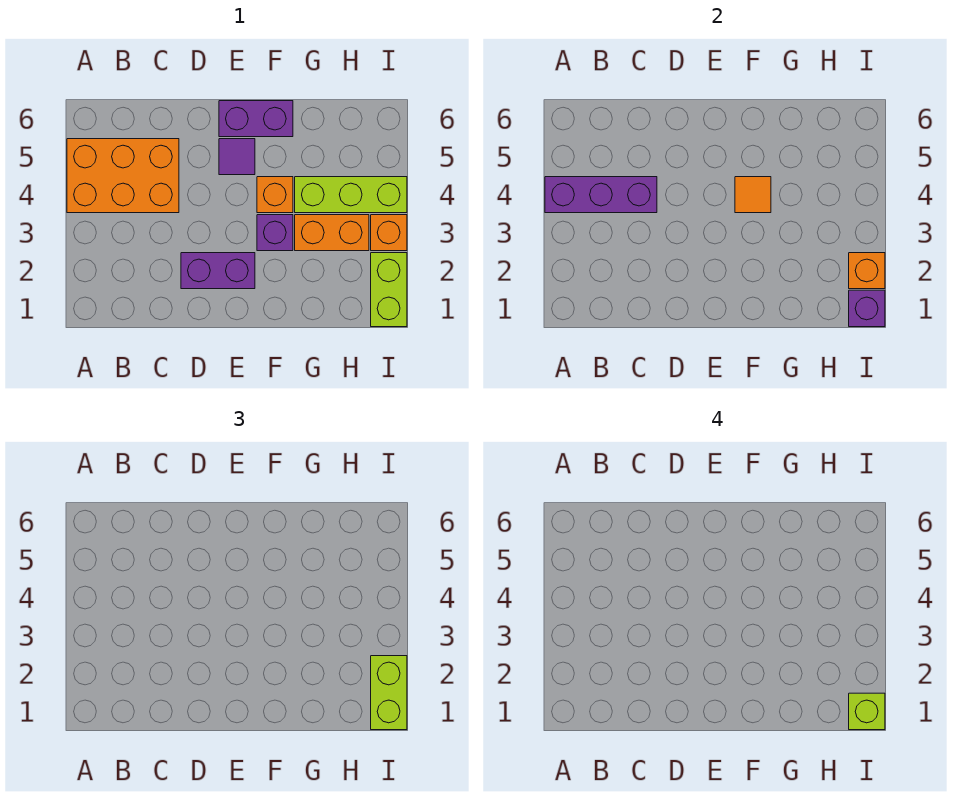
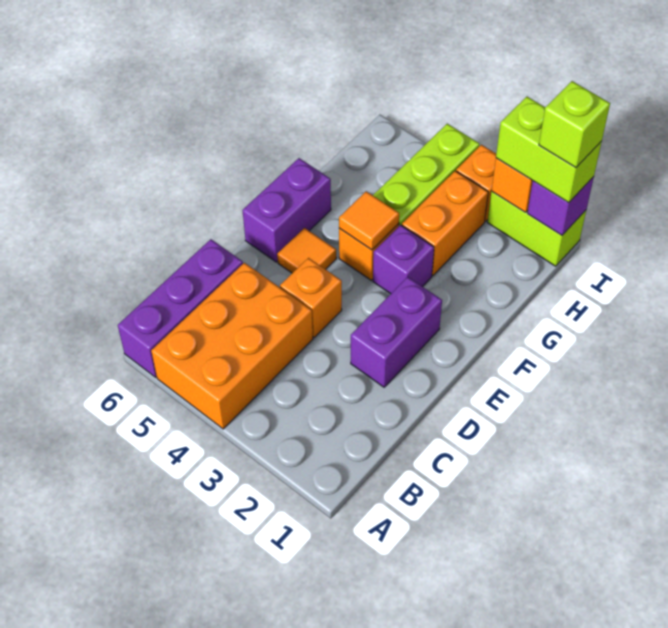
purple 1x3 brick [545,177,657,213] -> purple 1x3 brick moved to [118,239,243,377]
none -> orange 1x1 brick [280,258,342,337]
purple 1x1 tile [219,139,255,175] -> orange 1x1 tile [277,228,336,273]

